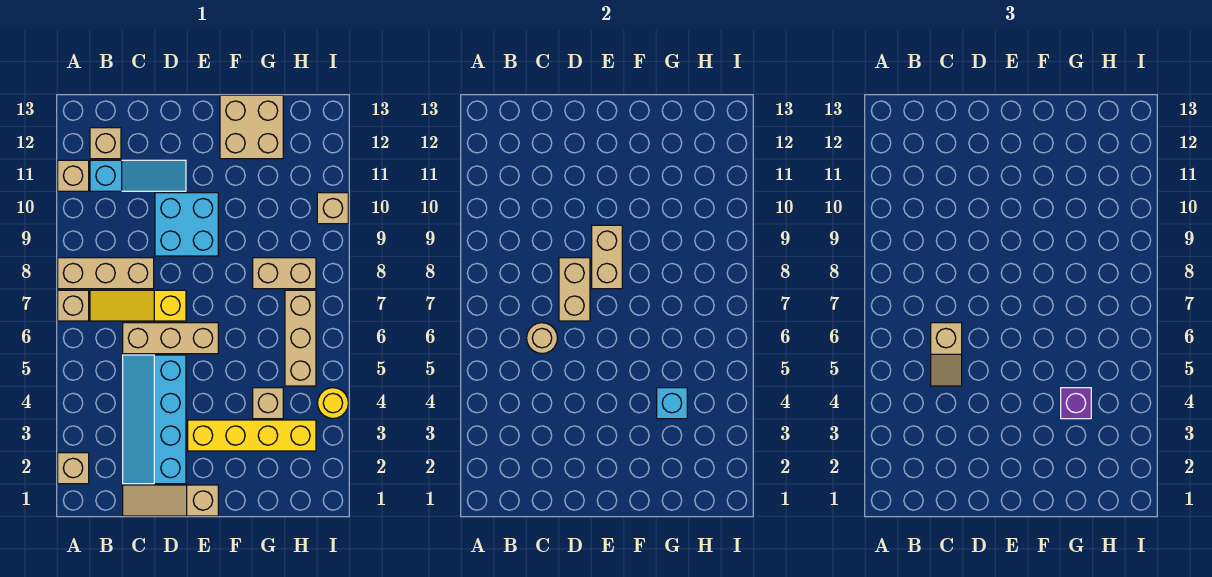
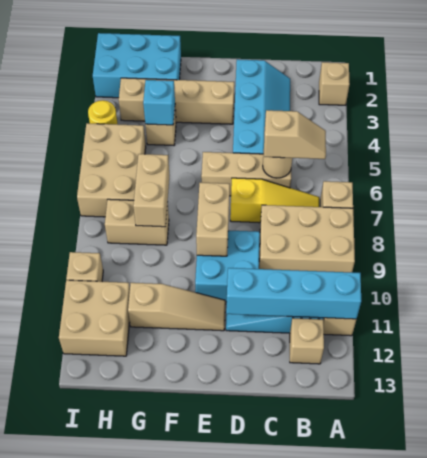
tan 1x3 brick [58,258,154,289] -> tan 2x3 brick [259,205,355,272]
none -> cyan 1x4 brick [226,268,361,319]
tan 1x3 slope [123,485,218,516] -> tan 1x3 slope moved to [128,283,226,331]
tan 1x2 slope [931,323,962,386] -> tan 1x2 slope turned to [264,110,326,159]
tan 1x2 brick [559,258,590,321] -> tan 1x2 brick moved to [133,154,169,227]
yellow 1x4 brick [188,420,316,451] -> tan 1x4 brick [119,78,234,124]
tan 2x2 brick [220,95,283,159] -> tan 2x2 brick moved to [59,280,130,356]
none -> cyan 2x3 brick [93,33,181,98]
purple 1x1 brick [1061,388,1091,419] -> none
tan 1x3 brick [285,290,316,386] -> tan 2x3 brick [77,123,146,217]

